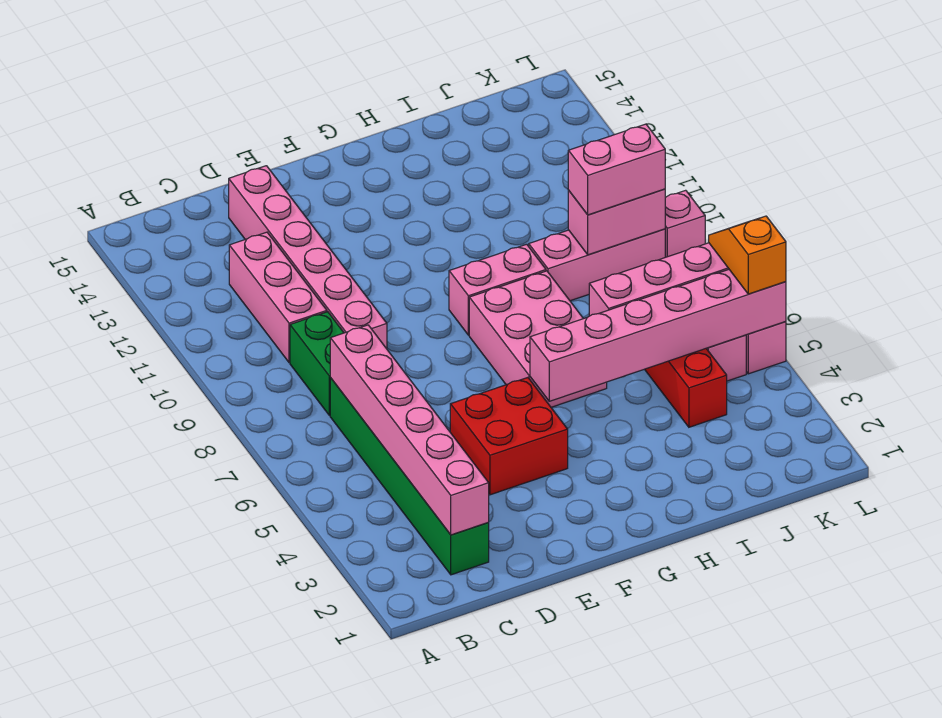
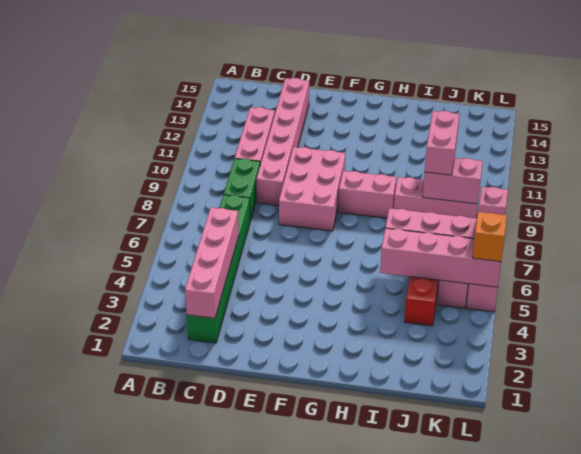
pink 1x6 brick [330,325,489,535] -> pink 1x4 brick [185,208,239,318]
red 2x2 brick [450,378,568,495] -> none
pink 1x6 brick [530,270,786,401] -> pink 1x4 brick [380,228,501,287]
pink 2x3 brick [469,271,607,407] -> pink 2x3 brick moved to [279,147,346,231]
pink 1x2 brick [568,124,665,215] -> pink 1x2 brick turned to [425,111,459,175]

